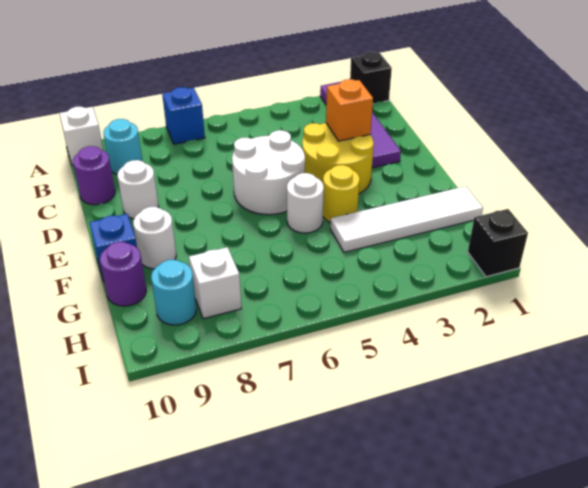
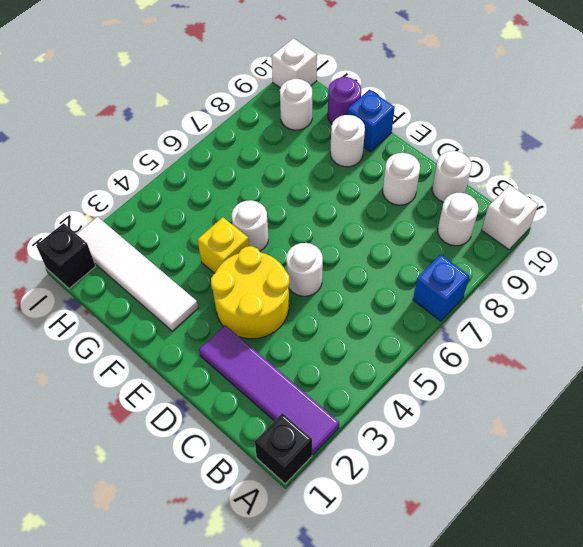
cyan 1x1 round brick [104,119,142,174] -> white 1x1 round brick [438,193,479,246]
purple 1x1 round brick [73,146,115,205] -> white 1x1 round brick [432,151,472,202]
orange 1x1 brick [326,79,373,141] -> none
white 2x2 round brick [232,130,305,215] -> white 1x1 round brick [286,243,323,296]
yellow 1x1 round brick [323,165,360,223] -> yellow 1x1 brick [197,217,249,273]
white 1x4 tile [330,186,483,252] -> white 1x4 tile turned to [77,217,198,331]
white 1x1 brick [189,247,241,319] -> white 1x1 brick moved to [272,38,317,88]
cyan 1x1 round brick [151,260,197,325] -> white 1x1 round brick [280,79,312,130]

